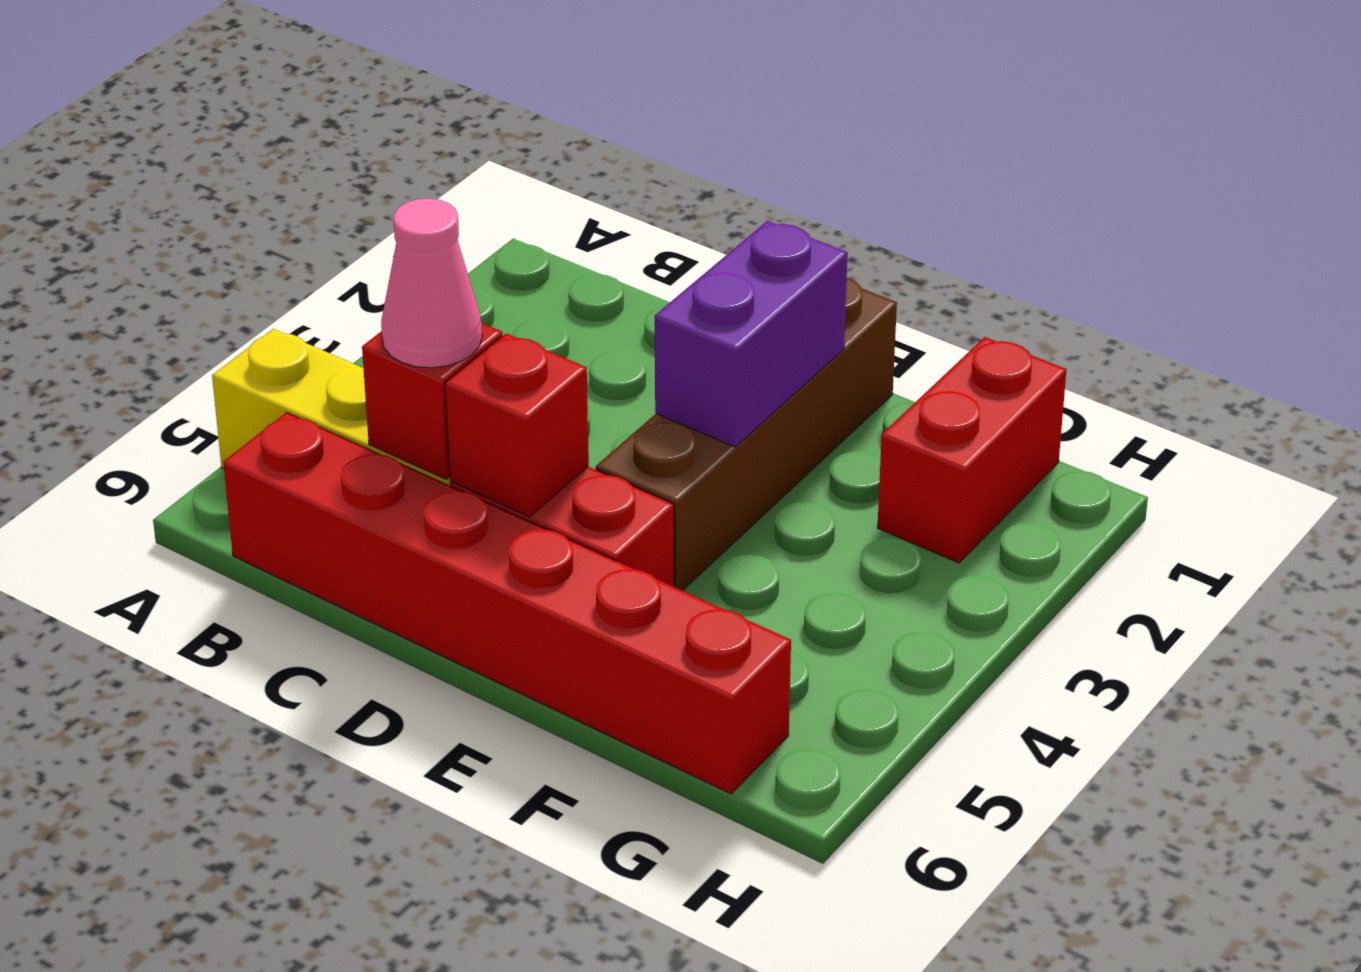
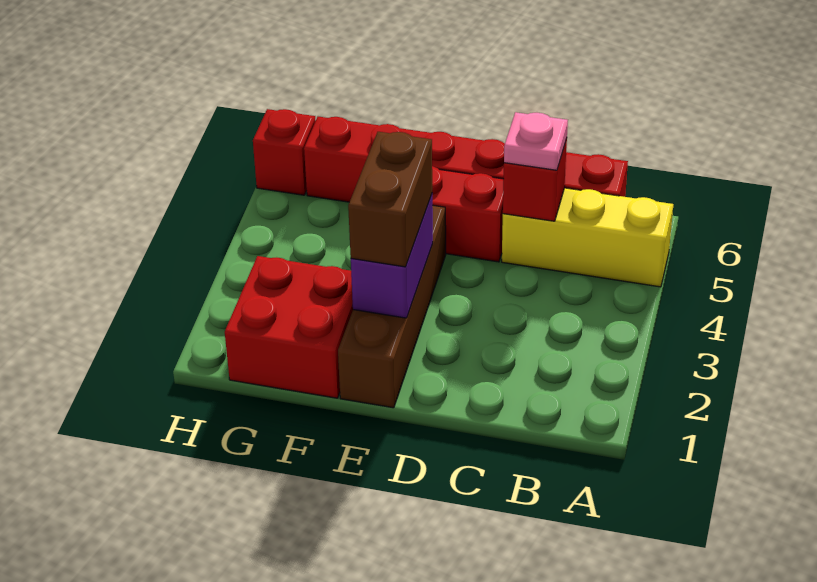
pink 1x1 cone [381,198,482,368] -> pink 1x1 plate [504,112,568,170]
red 1x1 brick [445,333,589,517] -> red 1x1 brick moved to [253,109,315,195]
none -> brown 1x2 brick [348,132,432,267]
red 1x2 brick [877,337,1067,563] -> red 2x2 brick [225,256,353,398]

